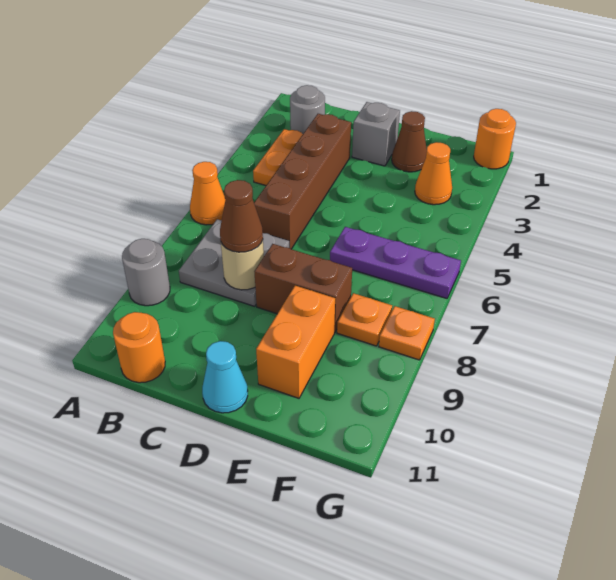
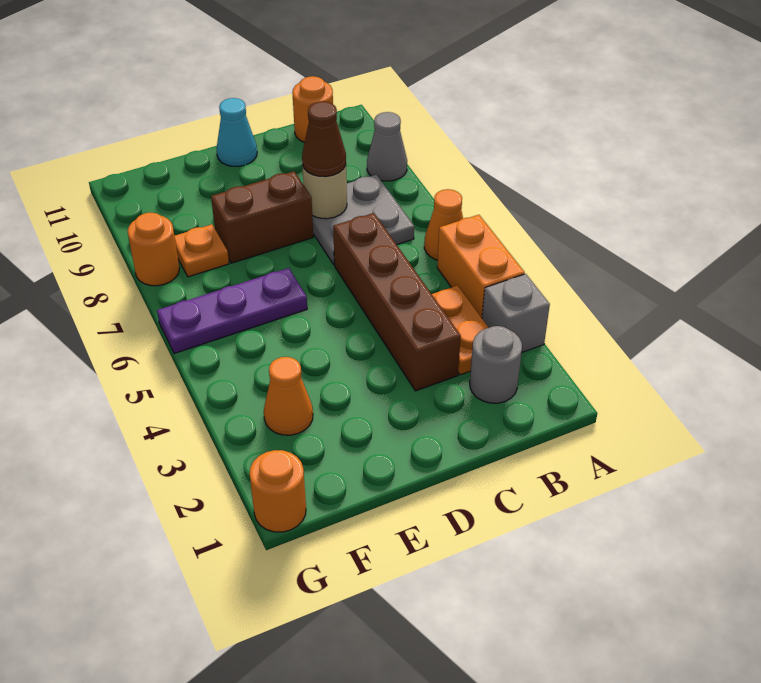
grey 1x1 round brick [122,239,170,306] -> grey 1x1 cone [367,112,407,181]
grey 1x1 brick [352,102,400,166] -> grey 1x1 brick moved to [482,274,550,352]
brown 1x1 cone [392,111,427,172] -> none
orange 1x2 brick [256,286,335,398] -> orange 1x2 brick moved to [437,215,525,318]
orange 1x1 plate [379,306,435,360] -> orange 1x1 round brick [128,213,179,286]

